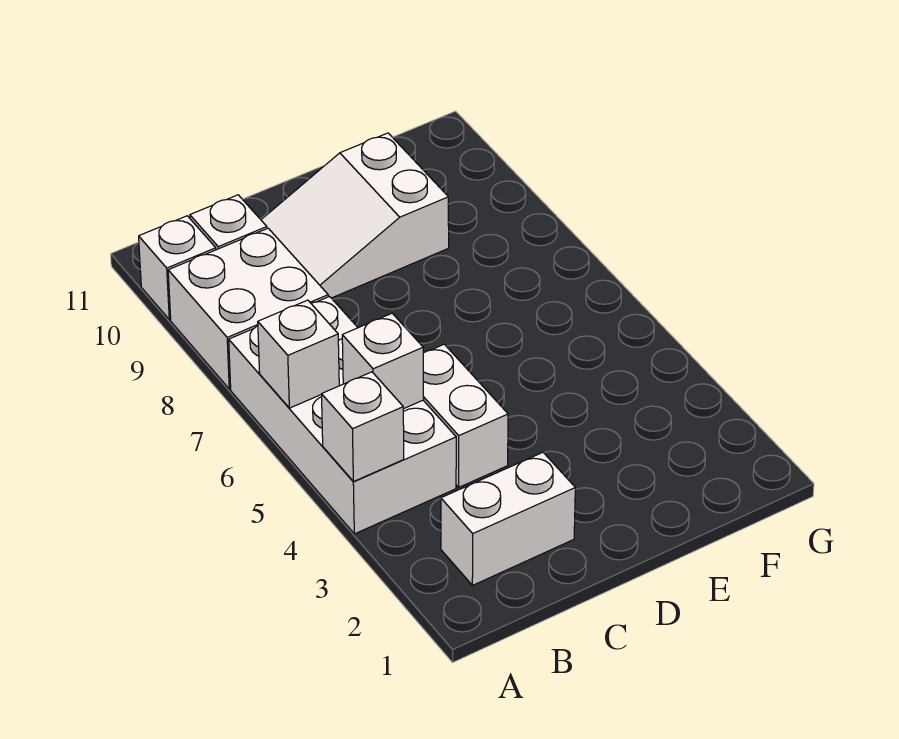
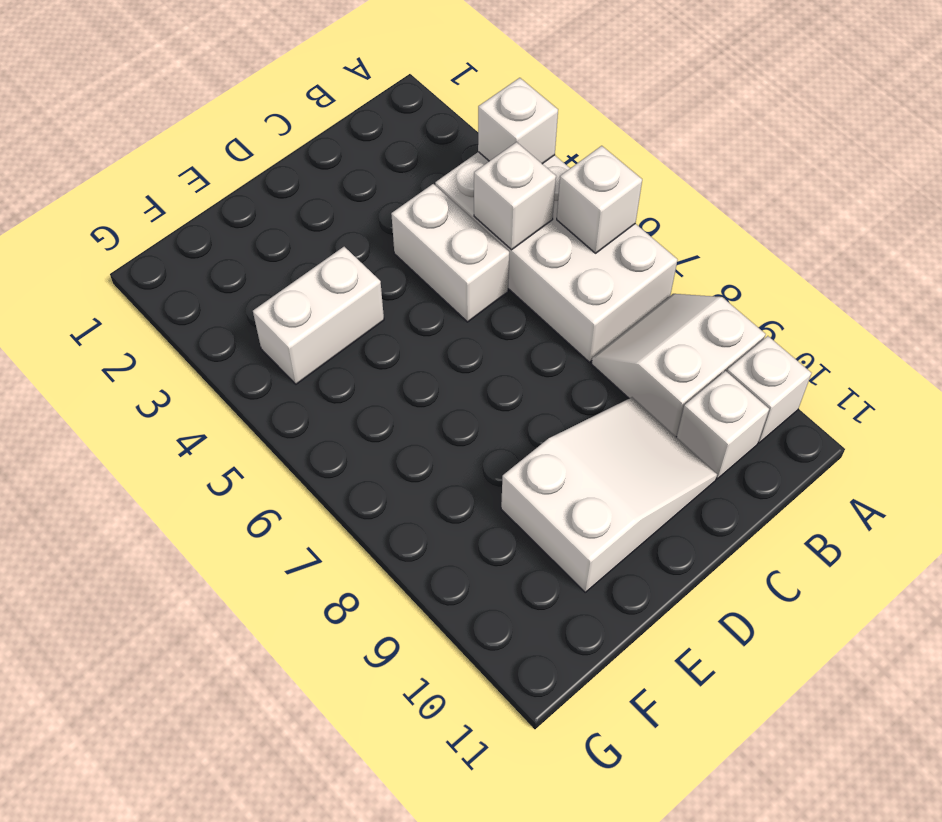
white 2x2 brick [168,228,328,389] -> white 2x2 slope [592,294,766,437]
white 1x2 brick [441,453,575,585] -> white 1x2 brick moved to [253,247,384,384]

